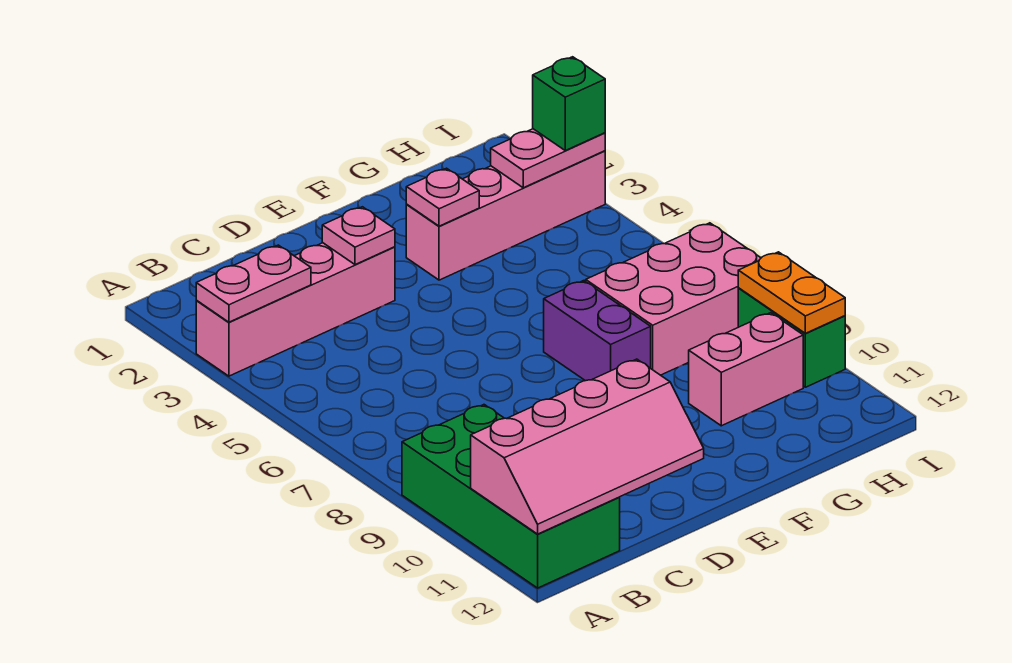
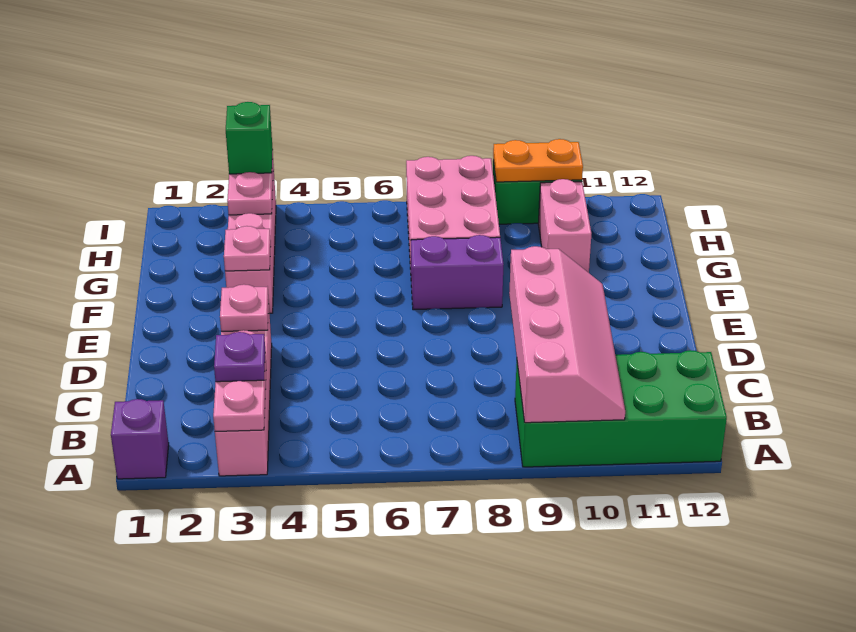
none -> purple 1x1 brick [111,399,169,479]
pink 2x4 slope [471,359,704,534] -> pink 2x4 slope moved to [509,246,625,423]
none -> purple 1x1 plate [214,332,265,382]

